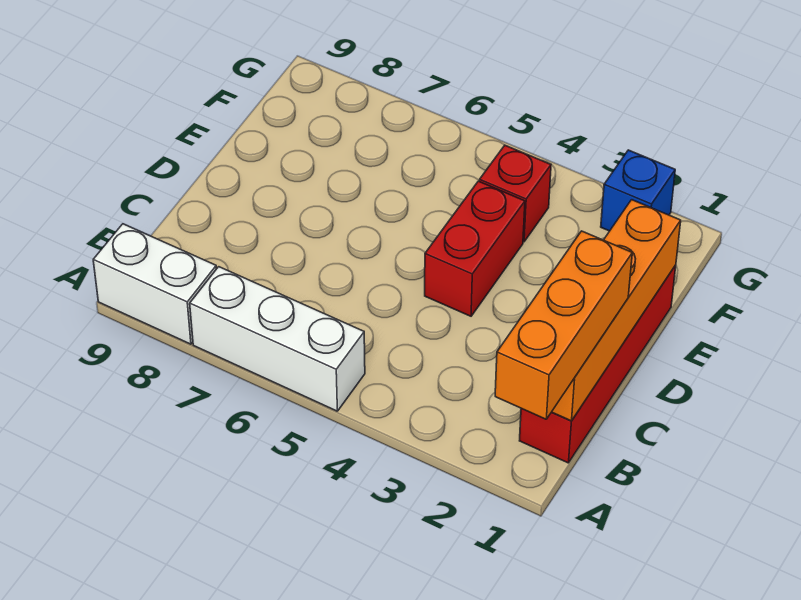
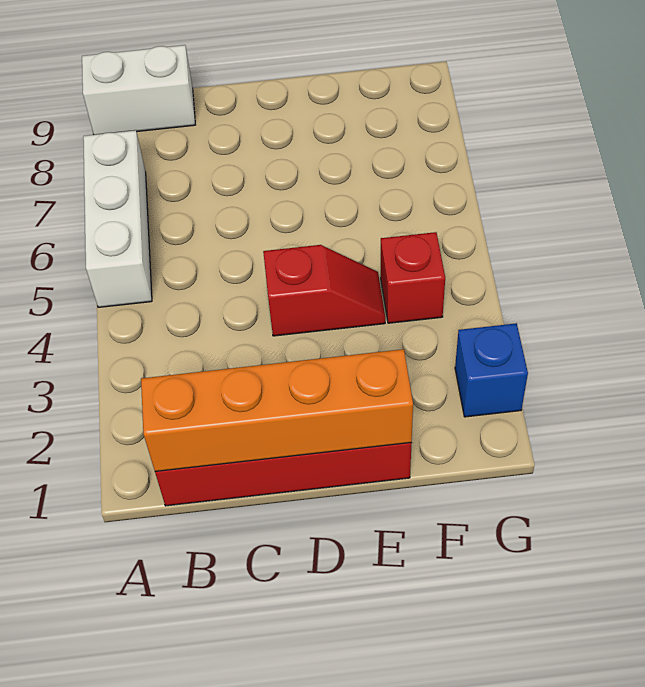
orange 1x3 brick [495,231,632,419] -> none
white 1x2 brick [93,224,216,344] -> white 1x2 brick turned to [82,45,195,135]
red 1x2 brick [425,181,525,316] -> red 1x2 slope [263,245,385,336]

